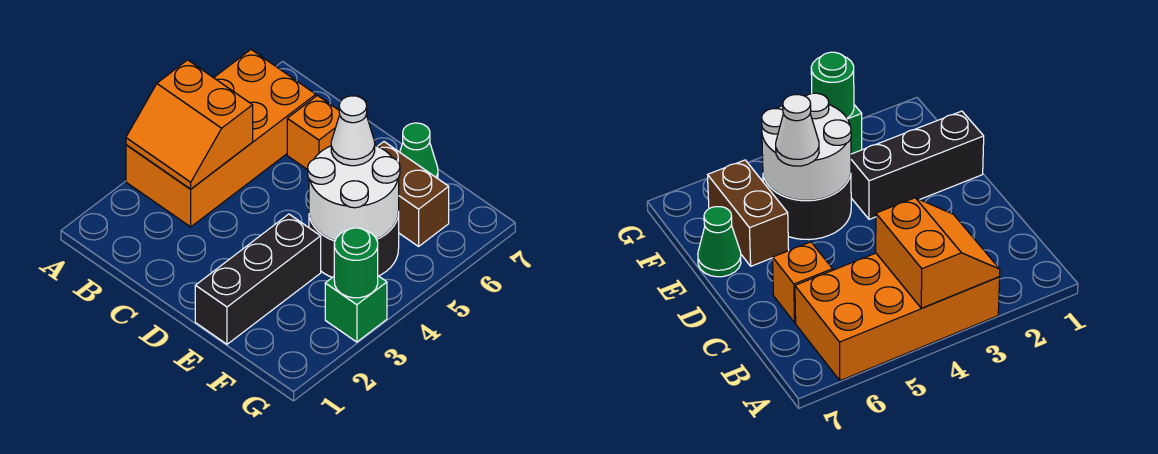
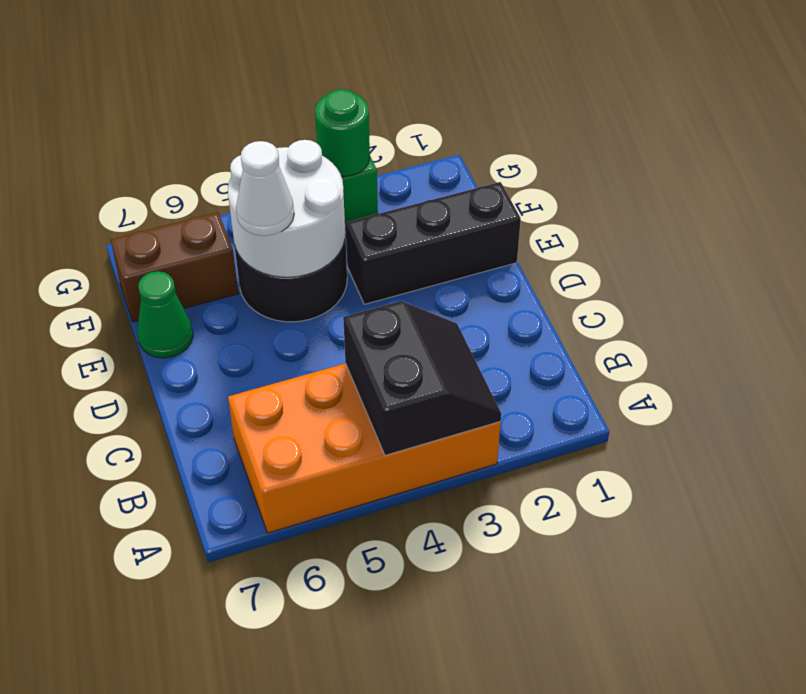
orange 2x2 slope [126,60,253,189] -> black 2x2 slope [343,301,501,455]
orange 1x1 brick [287,96,340,170] -> none
brown 1x2 brick [378,142,449,246] -> brown 1x2 brick turned to [111,212,239,322]

